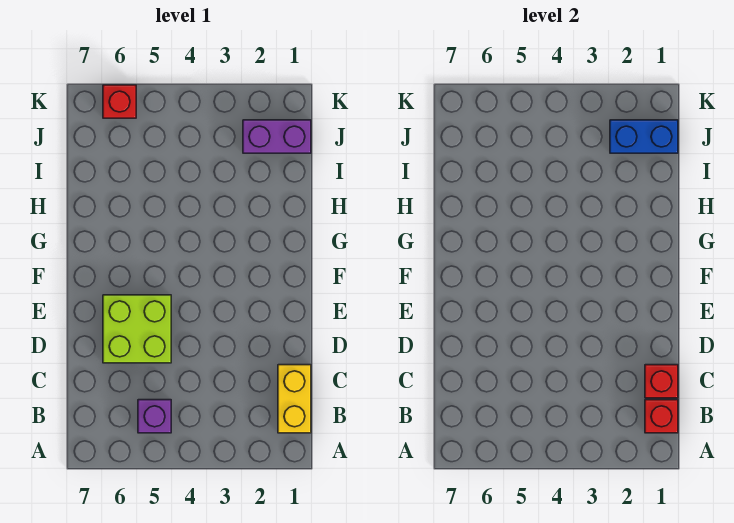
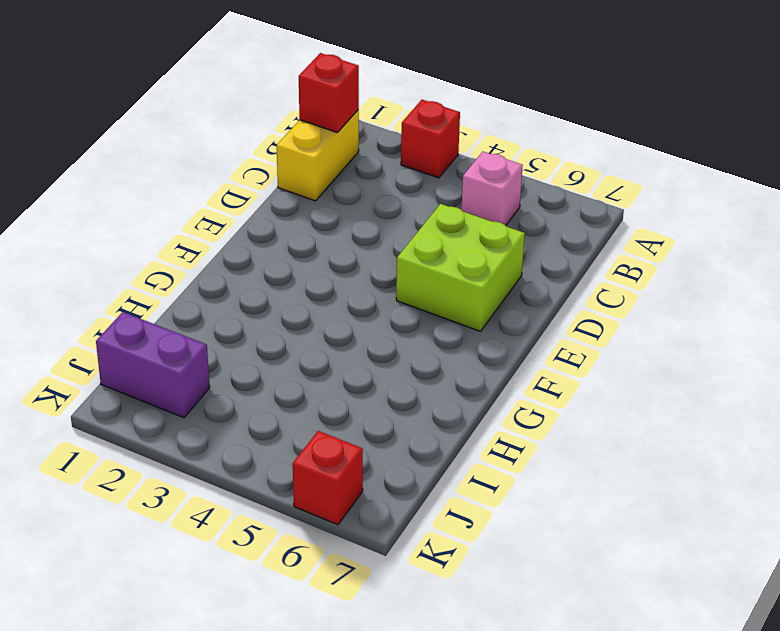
purple 1x1 brick [138,400,171,433] -> pink 1x1 brick [461,152,523,225]
red 1x1 brick [645,365,678,398] -> red 1x1 brick moved to [401,100,460,178]
blue 1x2 brick [610,120,678,153] -> none

